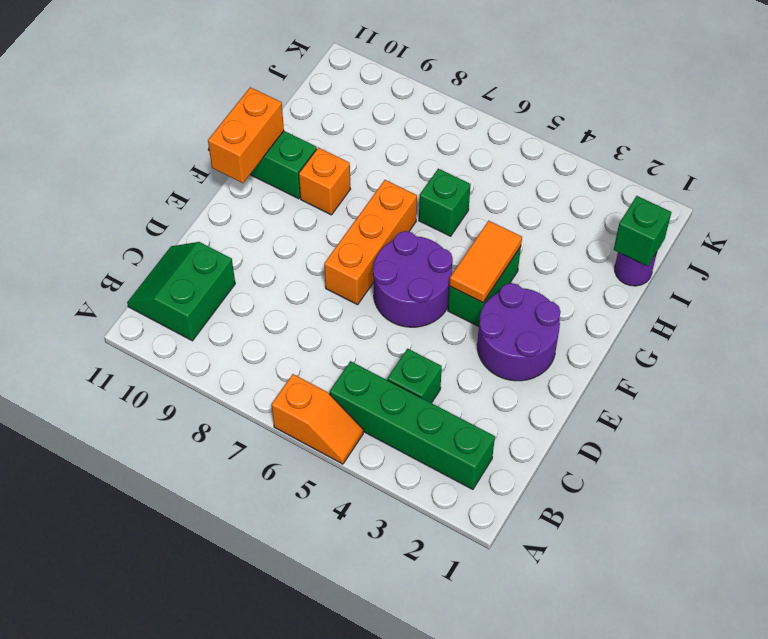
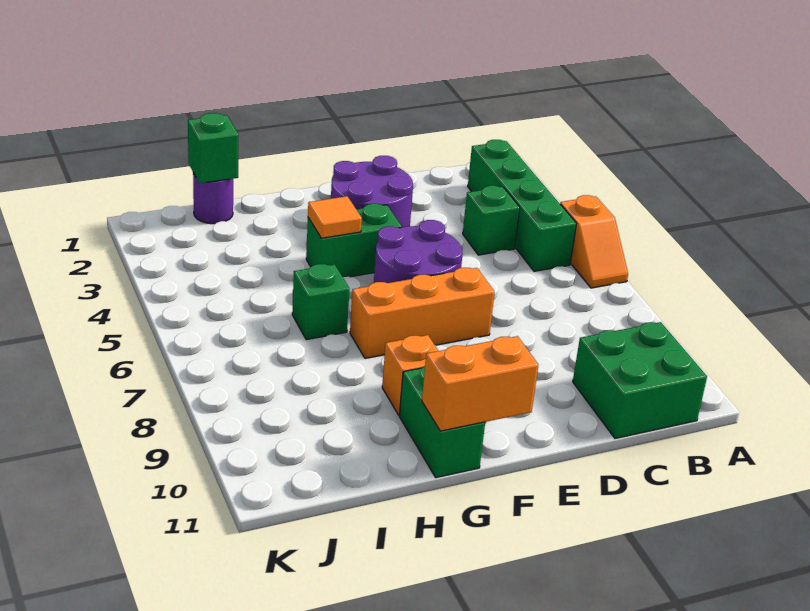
orange 1x2 slope [271,374,363,464] -> orange 1x2 slope turned to [560,195,628,288]
green 2x2 slope [127,242,235,341] -> green 2x2 brick [573,322,707,439]
orange 1x2 tile [449,221,522,303] -> orange 1x1 tile [308,196,362,238]

